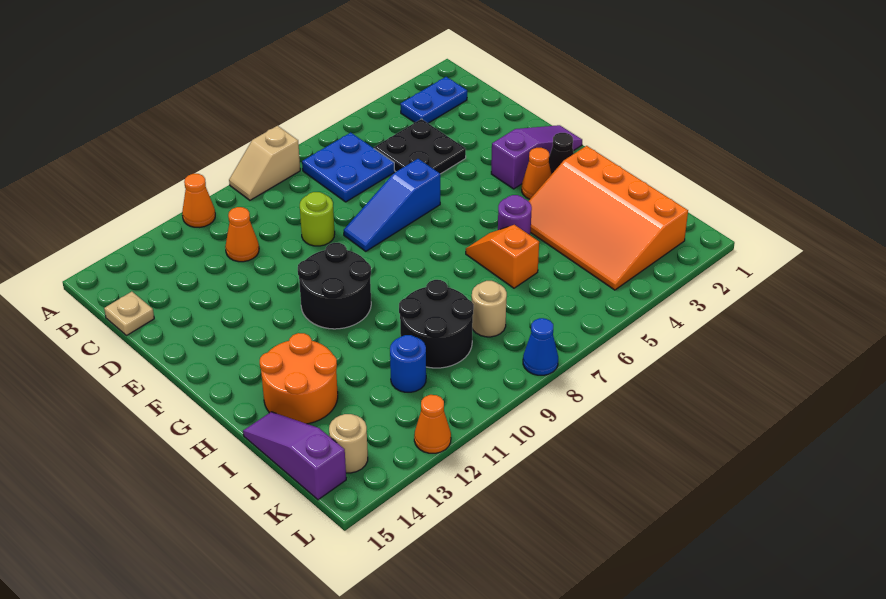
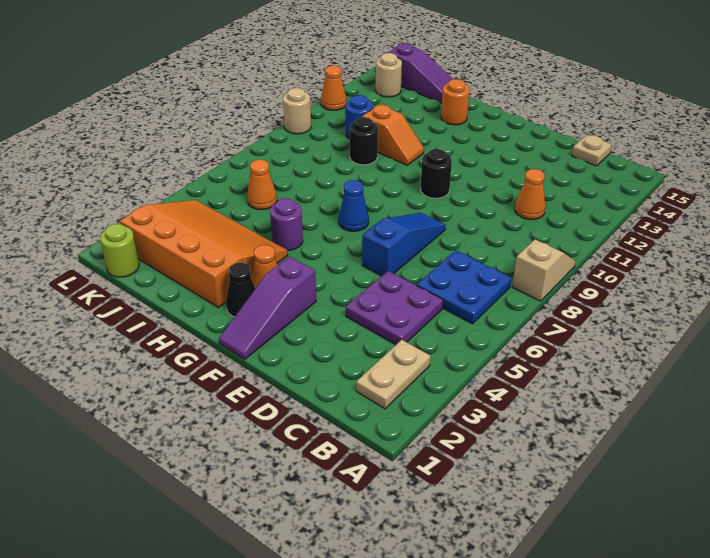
orange 1x1 cone [182,174,215,227] -> orange 1x1 cone moved to [247,160,277,210]
blue 1x2 plate [400,77,467,123] -> tan 1x2 plate [356,340,430,409]
black 2x2 plate [374,119,466,174] -> purple 2x2 plate [346,271,443,345]
lime 1x1 round brick [300,192,335,246] -> lime 1x1 round brick moved to [100,224,139,277]
black 2x2 round brick [298,243,371,329] -> black 1x1 round brick [420,149,452,198]
orange 1x2 slope [466,225,539,288] -> orange 1x2 slope moved to [362,104,424,165]
orange 2x2 round brick [260,333,338,424] -> orange 1x1 round brick [441,79,470,125]
black 2x2 round brick [399,280,474,368] -> black 1x1 round brick [350,117,378,165]
tan 1x1 round brick [472,281,507,337] -> tan 1x1 round brick moved to [283,88,311,134]
blue 1x1 cone [523,318,558,375] -> blue 1x1 cone moved to [339,180,369,231]

